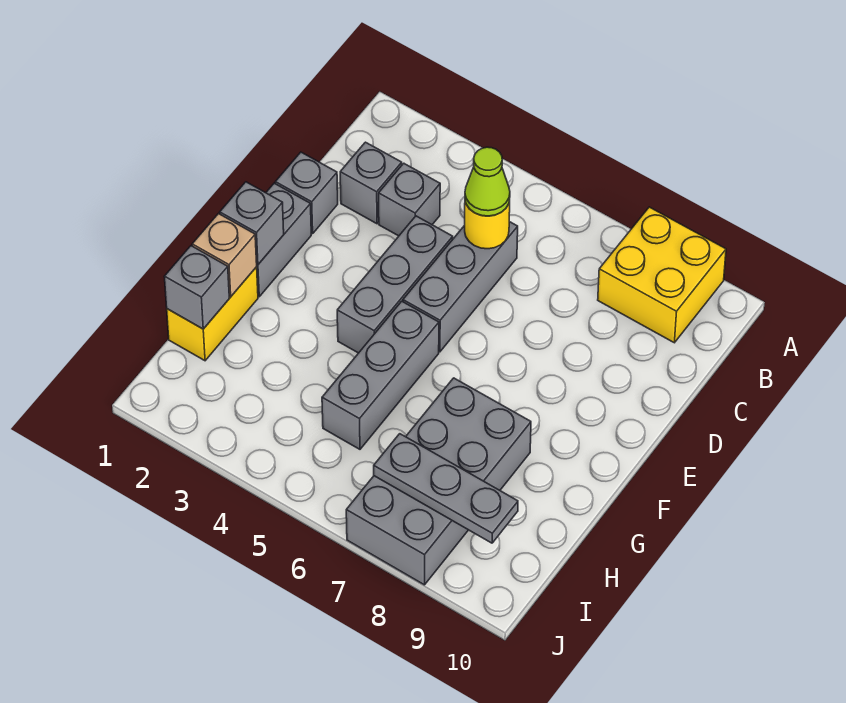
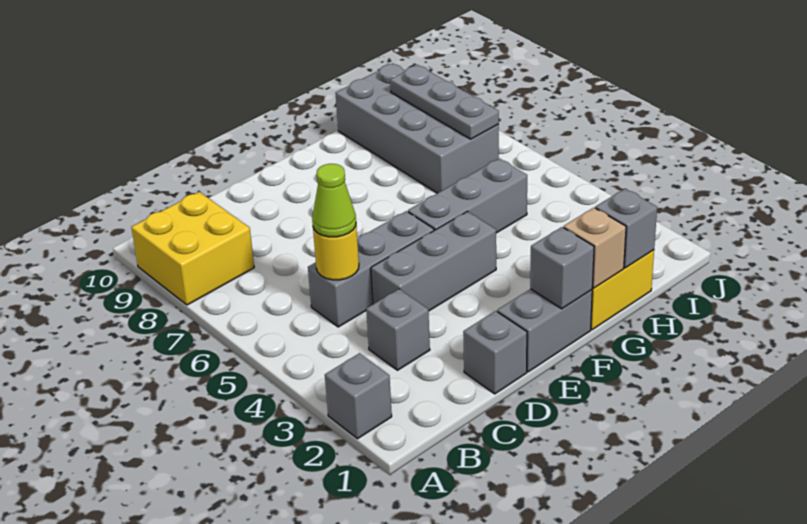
grey 1x1 brick [340,142,402,224] -> grey 1x1 brick moved to [325,353,392,439]
grey 2x4 brick [346,378,531,585] -> grey 2x4 brick turned to [336,64,499,193]

